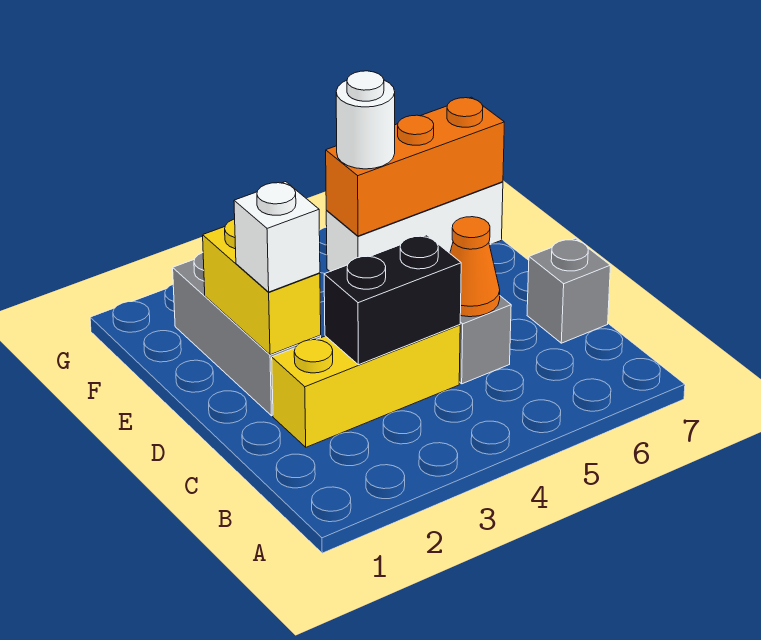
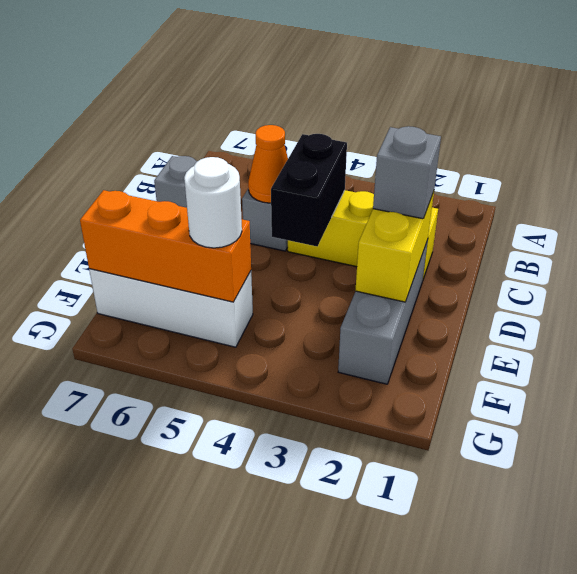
black 1x2 brick [324,235,461,365] -> black 1x2 brick turned to [271,134,347,246]
white 1x1 brick [234,182,320,292] -> grey 1x1 brick [373,126,441,219]

